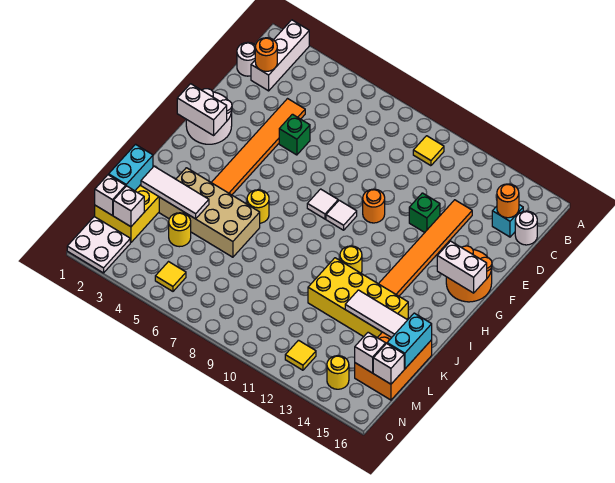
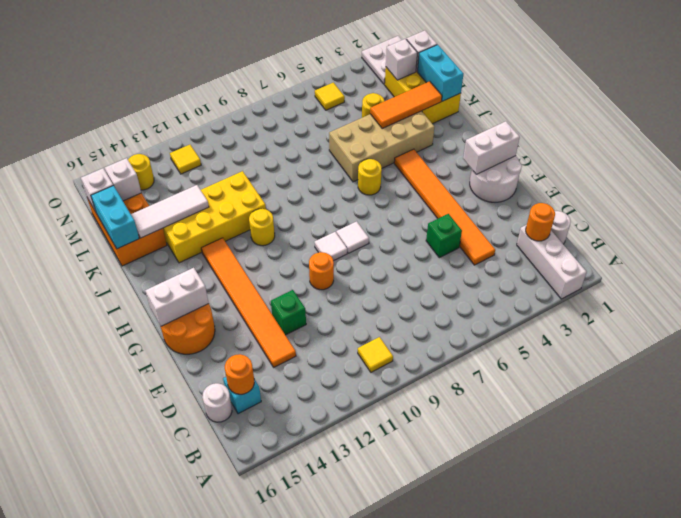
white 1x3 tile [141,166,209,219] -> orange 1x3 tile [370,81,442,128]

